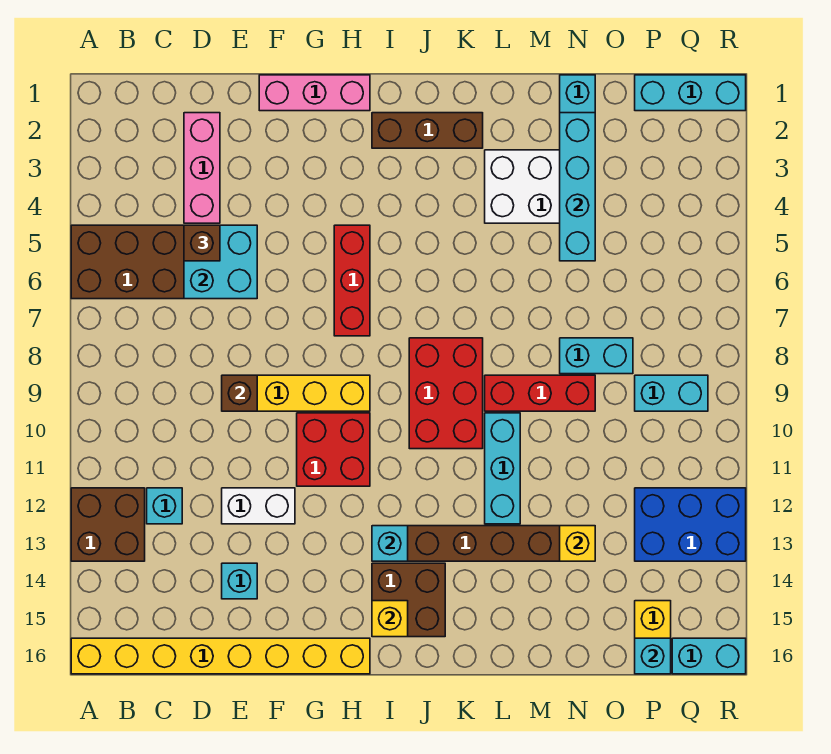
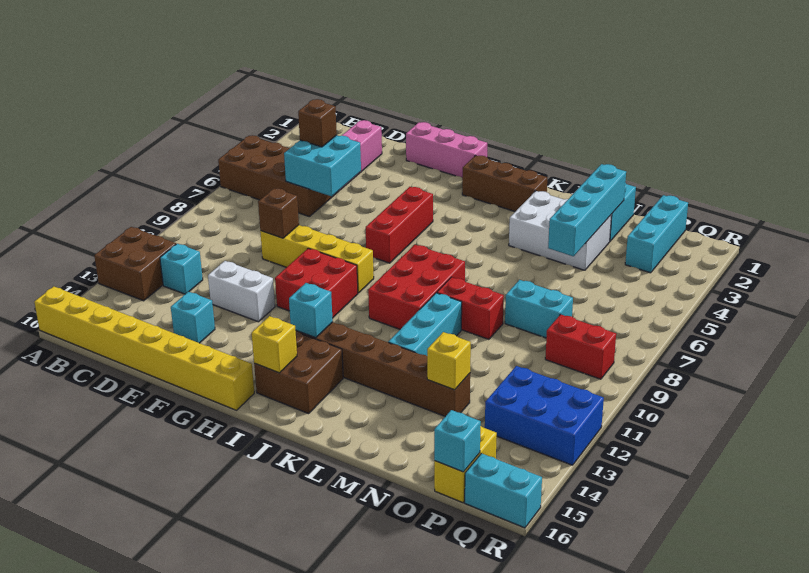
red 1x3 brick [485,375,595,411] -> red 1x2 brick [437,277,504,339]
cyan 1x3 brick [635,75,746,111] -> cyan 1x3 brick turned to [625,195,688,273]
cyan 1x2 brick [635,375,708,411] -> red 1x2 brick [545,314,616,379]

